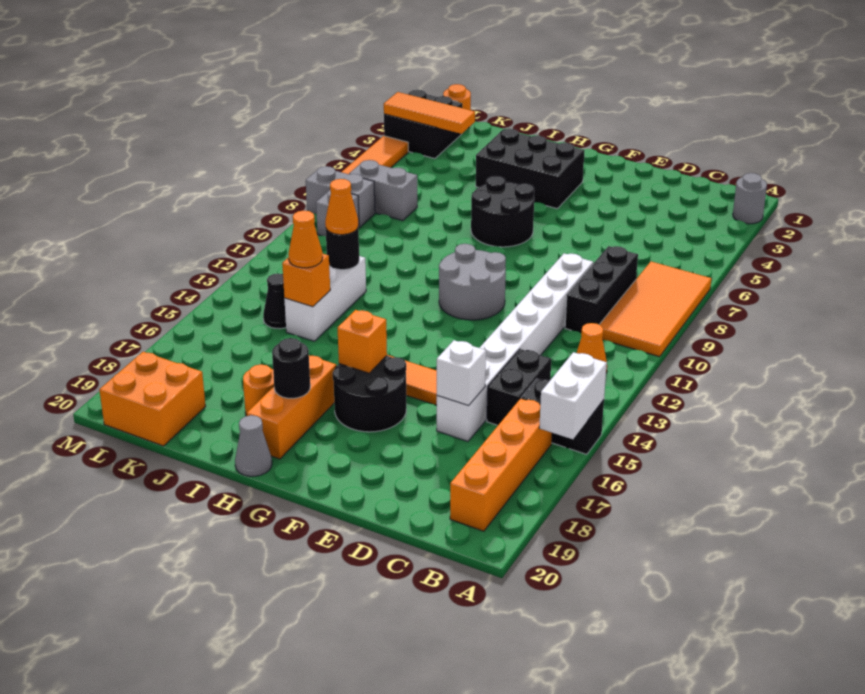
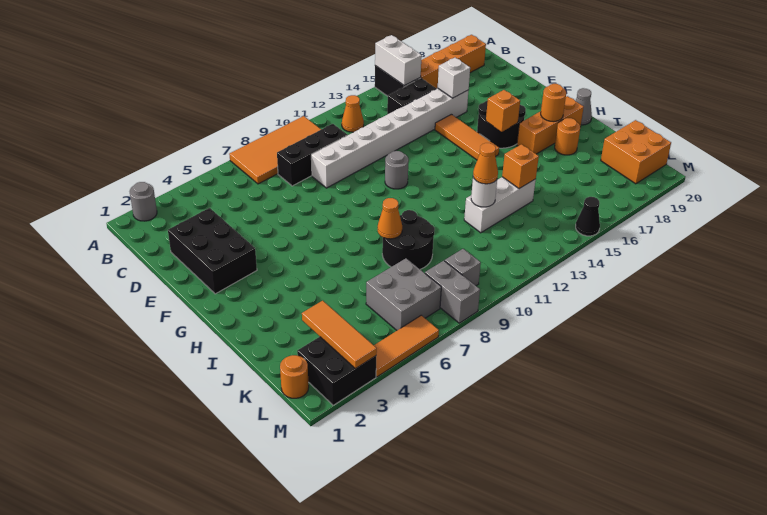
white 1x2 brick [539,352,607,439] -> white 1x2 brick turned to [375,35,422,86]
grey 2x2 round brick [439,244,506,320] -> grey 1x1 round brick [385,151,409,189]
black 2x3 brick [476,129,585,209] -> black 2x3 brick moved to [168,208,257,294]
black 2x2 round brick [471,176,534,247] -> black 2x2 round brick moved to [382,210,435,269]
black 1x1 round brick [272,338,310,398] -> orange 1x1 round brick [541,84,566,122]
black 1x1 round brick [326,228,359,270] -> white 1x1 round brick [471,177,498,207]
orange 1x1 cone [289,211,323,268] -> orange 1x1 cone moved to [378,198,402,239]
grey 1x2 brick [349,160,417,221] -> grey 2x2 brick [366,258,441,330]
black 1x1 cone [263,273,286,329] -> black 1x1 cone moved to [576,197,600,236]

